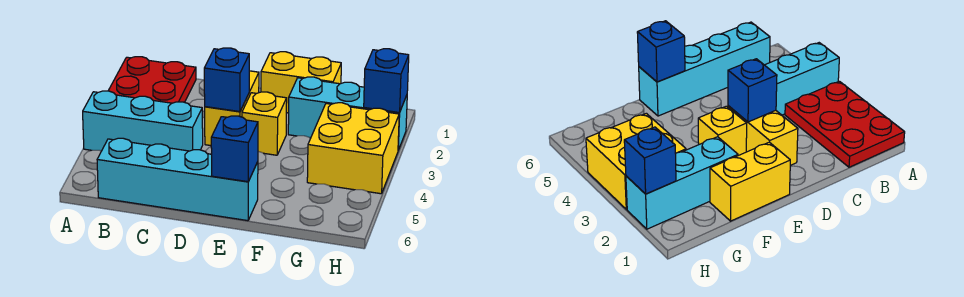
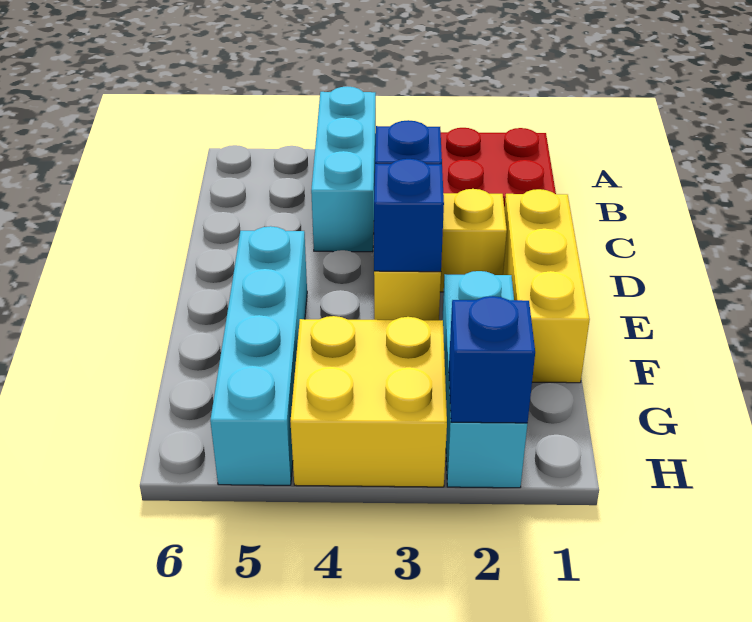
cyan 1x4 brick [97,138,258,221] -> cyan 1x4 brick moved to [210,226,307,485]
yellow 1x2 brick [261,52,341,113] -> yellow 1x3 brick [503,189,590,383]
blue 1x1 brick [211,116,258,182] -> blue 1x1 brick moved to [374,159,444,272]

